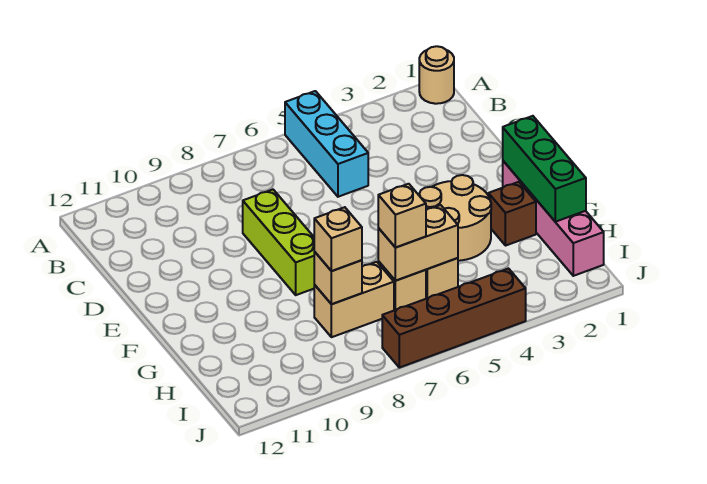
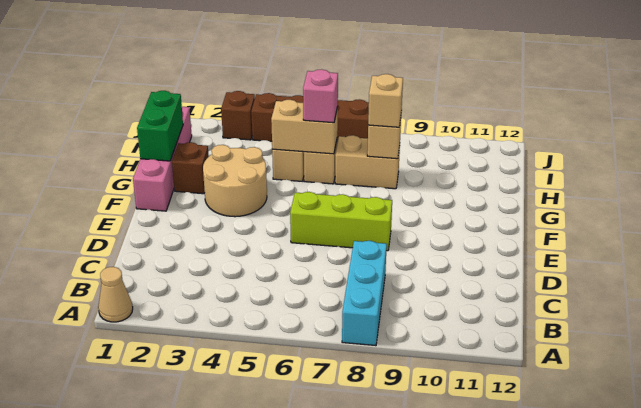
tan 1x1 round brick [419,46,454,104] -> tan 1x1 cone [98,267,133,322]
cyan 1x3 brick [285,91,368,197] -> cyan 1x3 brick moved to [342,241,387,346]
lime 1x3 brick [243,190,315,295] -> lime 1x3 brick turned to [290,192,392,251]
green 1x3 brick [503,116,586,222] -> green 1x2 brick [137,91,183,161]
tan 1x1 brick [378,184,426,248] -> pink 1x1 brick [303,69,338,123]
none -> brown 1x1 brick [221,91,255,140]

